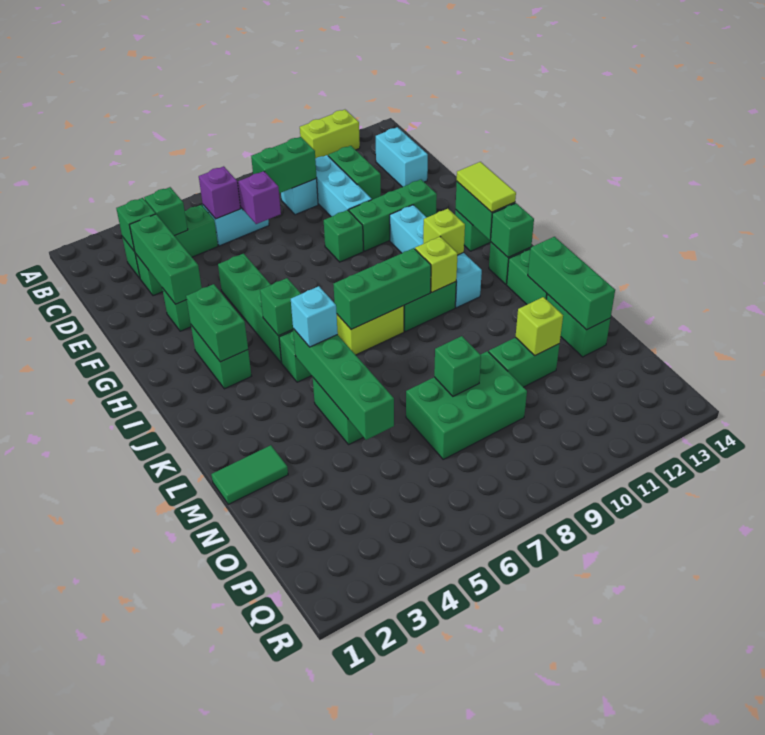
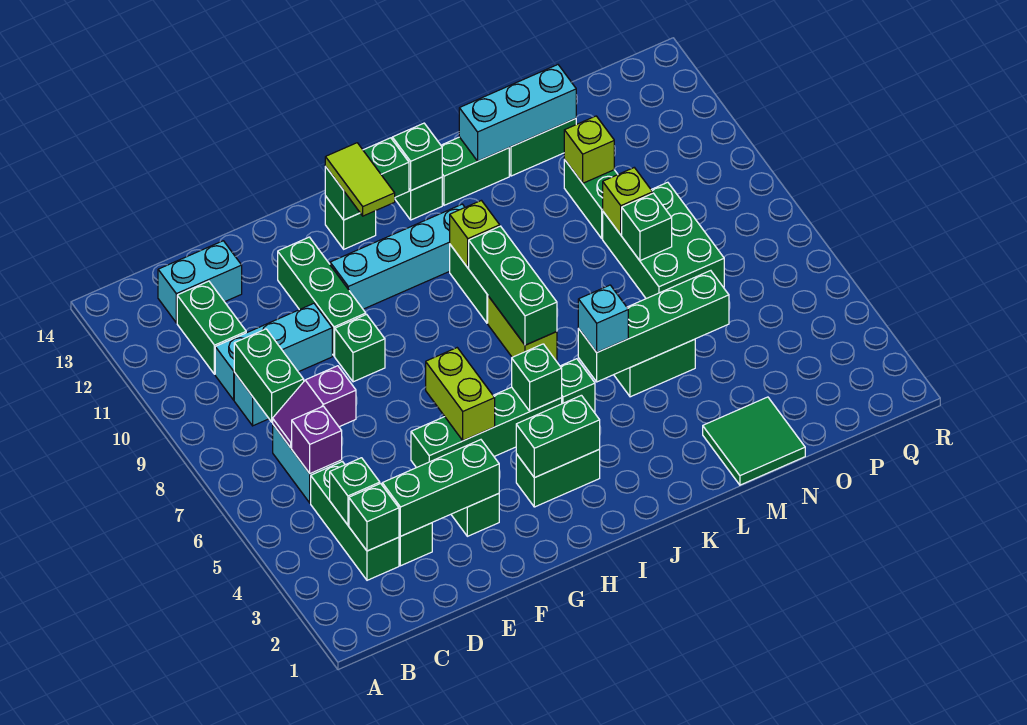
lime 1x2 brick [300,110,360,159] -> lime 1x2 brick moved to [426,348,495,441]
green 1x2 brick [328,146,381,200] -> green 1x2 brick turned to [177,281,246,374]
lime 1x2 tile [457,162,516,212] -> lime 1x2 tile turned to [325,143,395,216]
lime 1x1 brick [423,209,465,255] -> lime 1x1 brick moved to [603,168,653,235]
green 1x3 brick [528,237,615,330] -> cyan 1x3 brick [459,65,576,161]
green 1x2 tile [211,445,288,504] -> green 2x2 tile [703,397,805,485]

